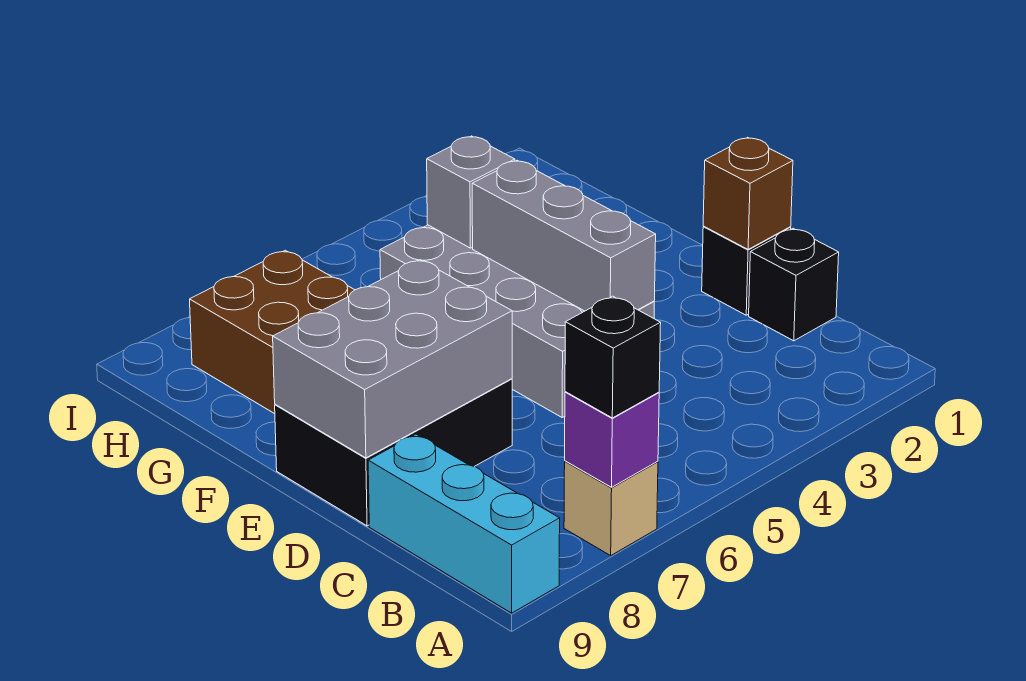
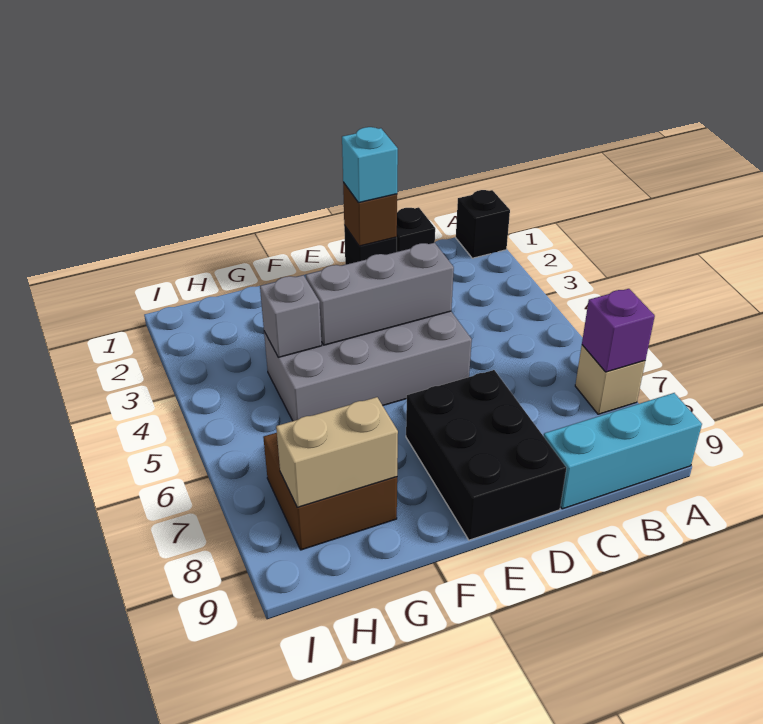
black 1x1 brick [565,296,661,418] -> black 1x1 brick moved to [456,190,510,258]
none -> cyan 1x1 brick [342,127,398,203]
grey 2x3 brick [273,260,512,458] -> none
none -> tan 1x2 brick [276,397,398,507]

